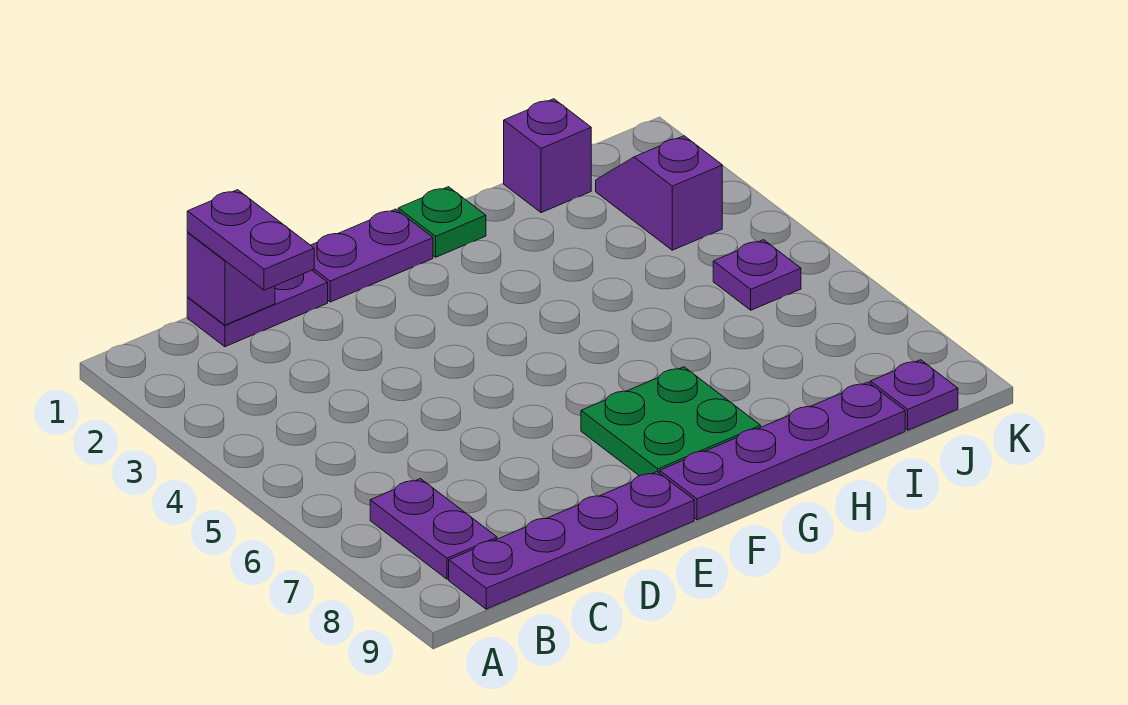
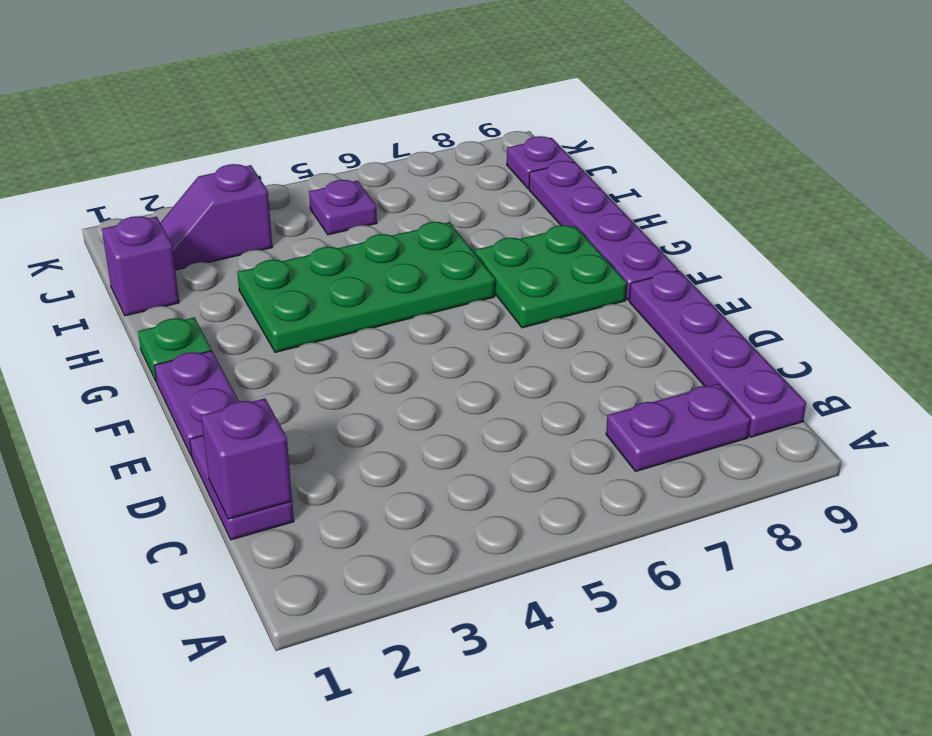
purple 1x2 plate [187,190,314,290] -> none
none -> green 2x4 plate [237,222,495,352]

